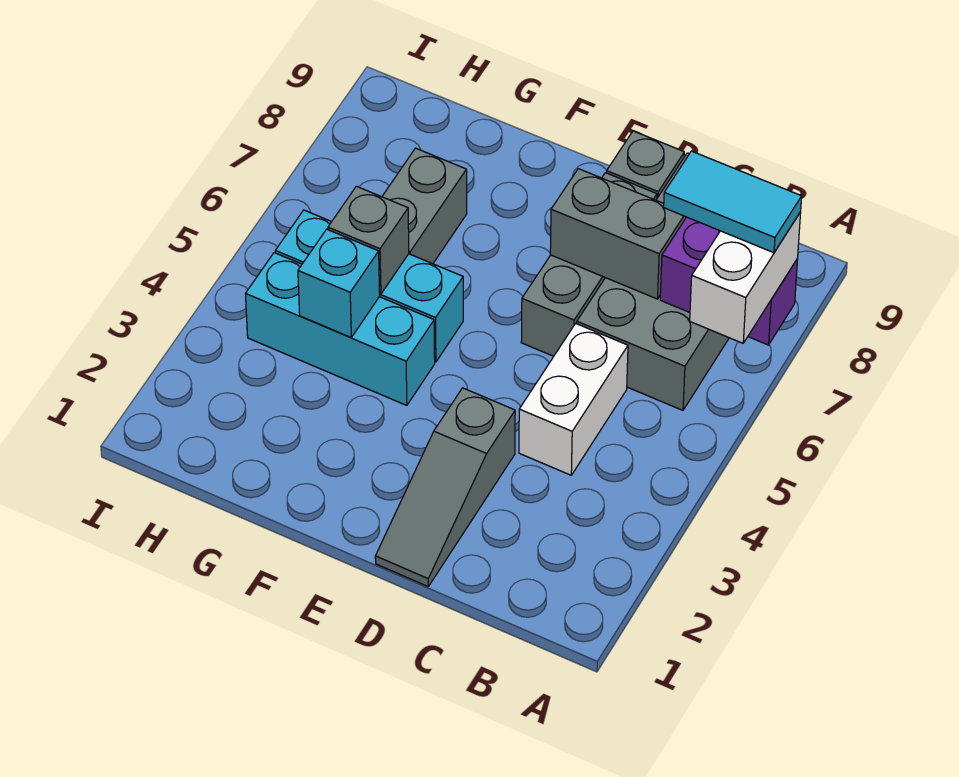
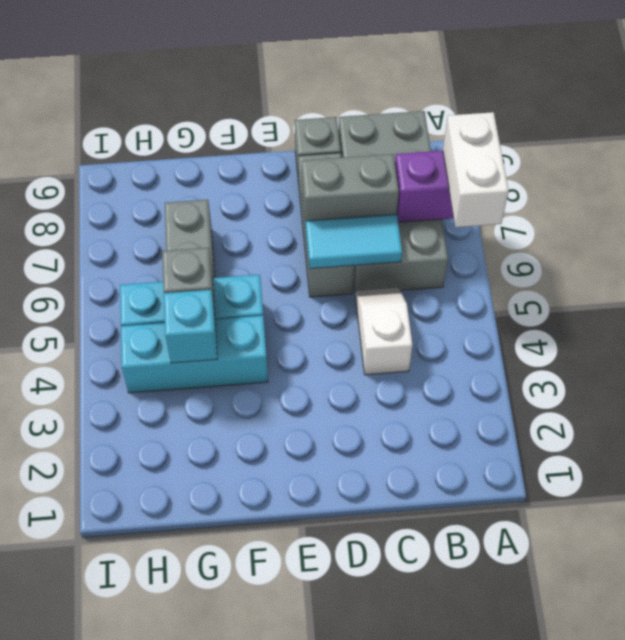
cyan 1x2 tile [664,151,802,253] -> cyan 1x2 tile moved to [306,214,402,269]
white 1x2 brick [519,323,628,475] -> white 1x2 slope [355,287,413,375]
grey 1x3 slope [375,388,515,586] -> none

